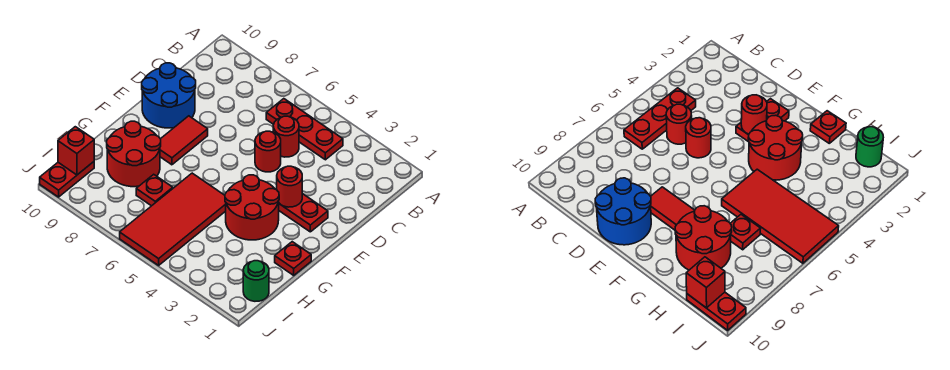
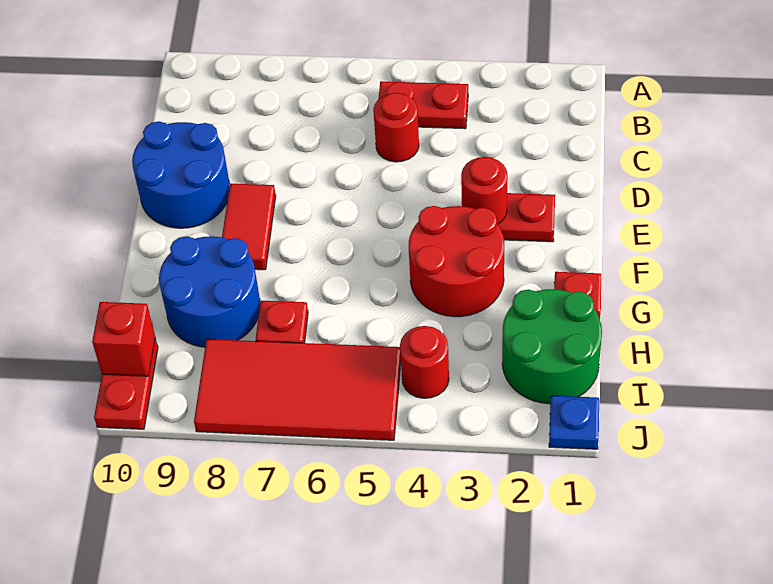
red 1x3 plate [266,99,343,160] -> red 1x2 plate [379,81,468,129]
red 1x1 round brick [255,131,281,172] -> red 1x1 round brick moved to [400,326,449,398]
red 2x4 tile [120,173,226,265] -> red 2x4 tile turned to [194,339,401,440]
red 2x2 round brick [107,121,161,187] -> blue 2x2 round brick [159,236,260,347]
green 1x1 round brick [243,261,269,301] -> green 2x2 round brick [502,289,602,404]
none -> blue 1x1 plate [549,396,599,449]

